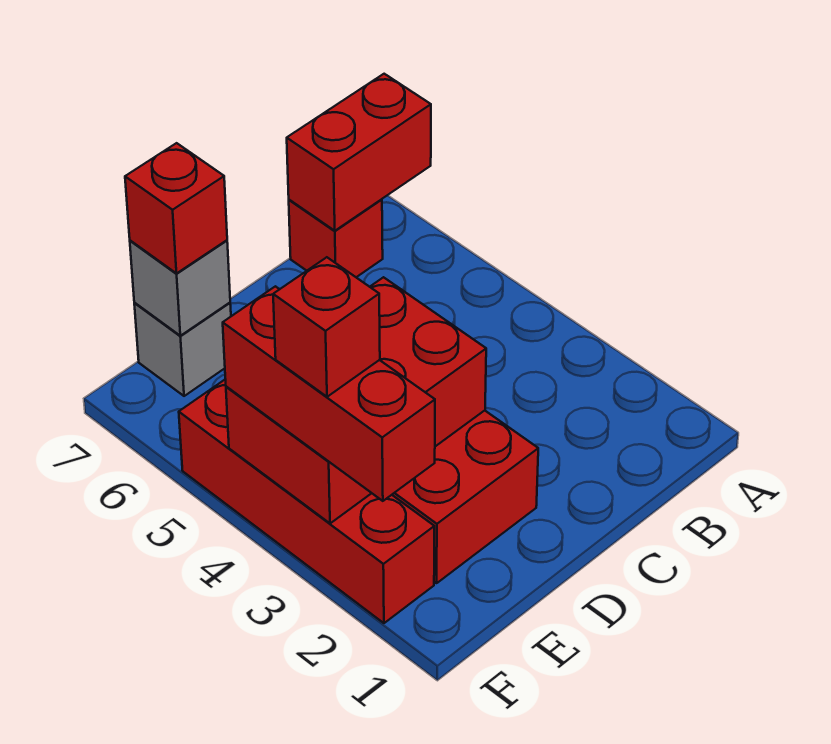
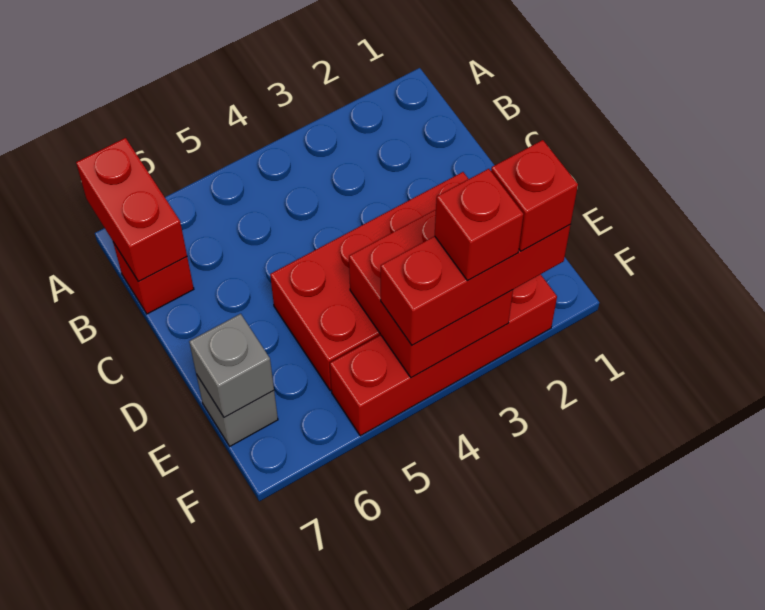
red 2x3 brick [226,277,486,523] -> red 2x2 brick [349,210,513,378]
red 1x1 brick [125,143,227,273] -> red 1x1 brick moved to [491,140,578,251]

